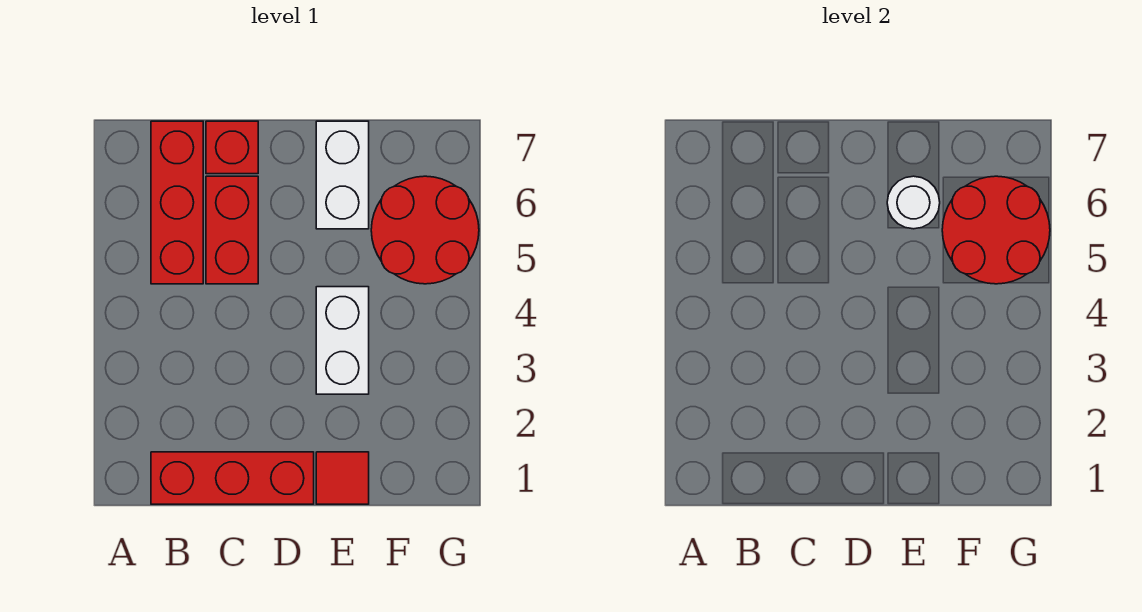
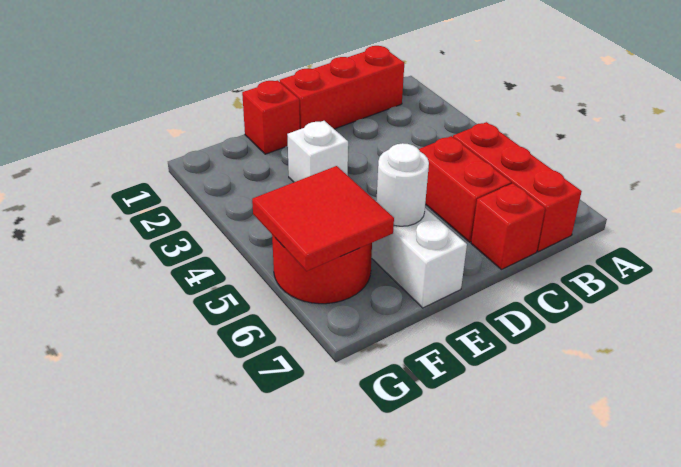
red 1x1 tile [316,452,369,504] -> red 1x1 brick [242,80,300,154]
white 1x2 brick [316,287,369,394] -> white 1x1 brick [287,121,348,182]
red 2x2 round brick [942,176,1050,284] -> red 2x2 tile [252,166,394,271]

